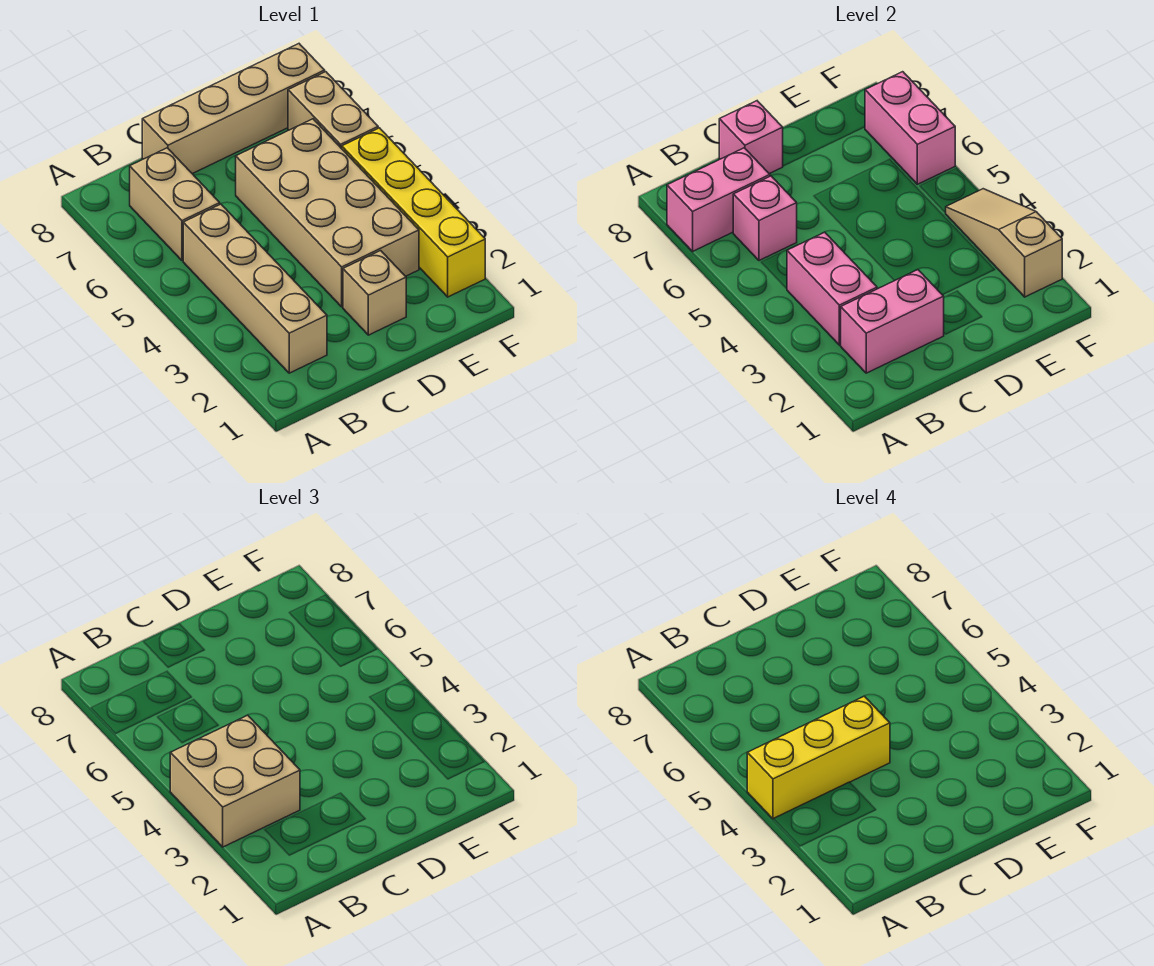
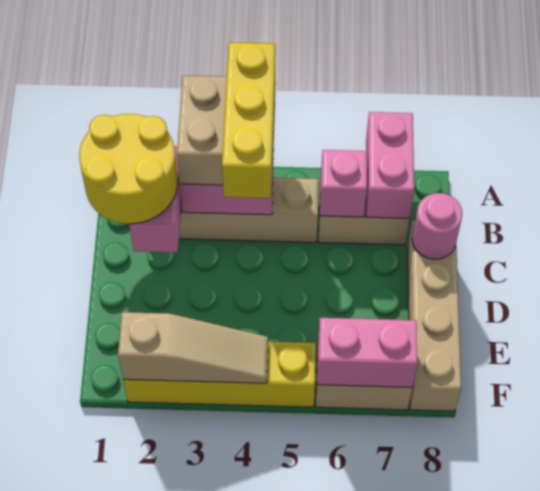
none -> yellow 2x2 round brick [79,114,178,224]
pink 1x1 brick [719,101,783,174] -> pink 1x1 round brick [412,193,462,259]
tan 1x1 brick [343,251,406,335] -> none
tan 2x4 brick [236,119,419,307] -> none

